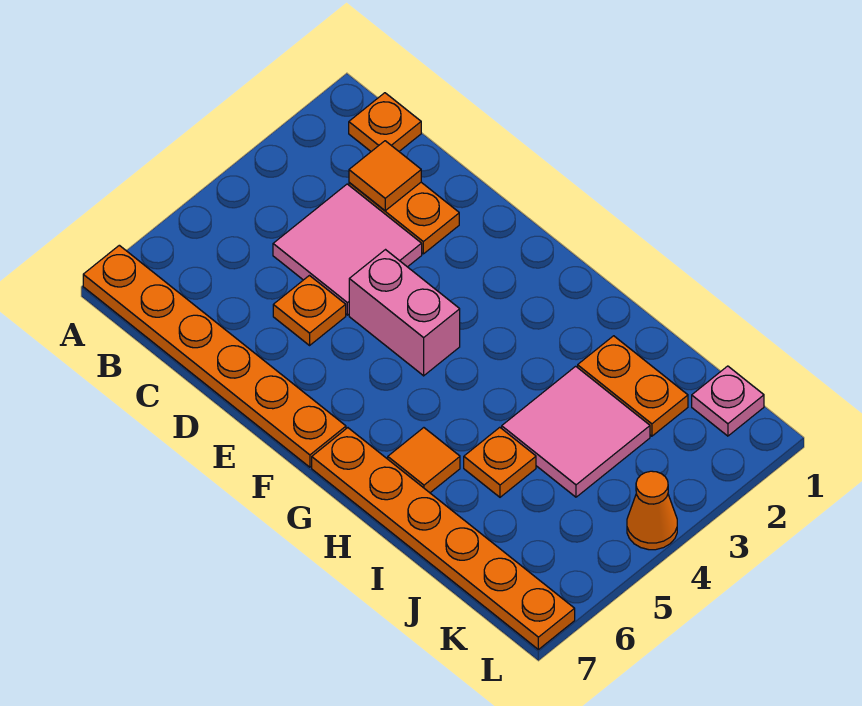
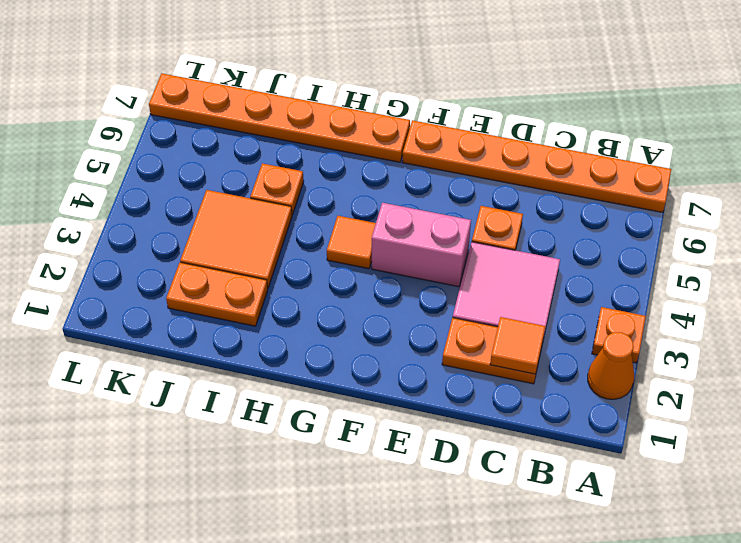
orange 1x1 plate [349,93,421,151] -> orange 1x1 plate moved to [592,307,646,363]
orange 1x1 tile [388,428,460,493] -> orange 1x1 tile moved to [327,216,376,269]
pink 2x2 tile [502,366,650,497] -> orange 2x2 tile [180,190,292,288]
pink 1x1 plate [692,366,764,436] -> none
orange 1x1 cone [627,471,677,550] -> orange 1x1 cone moved to [588,332,634,399]

